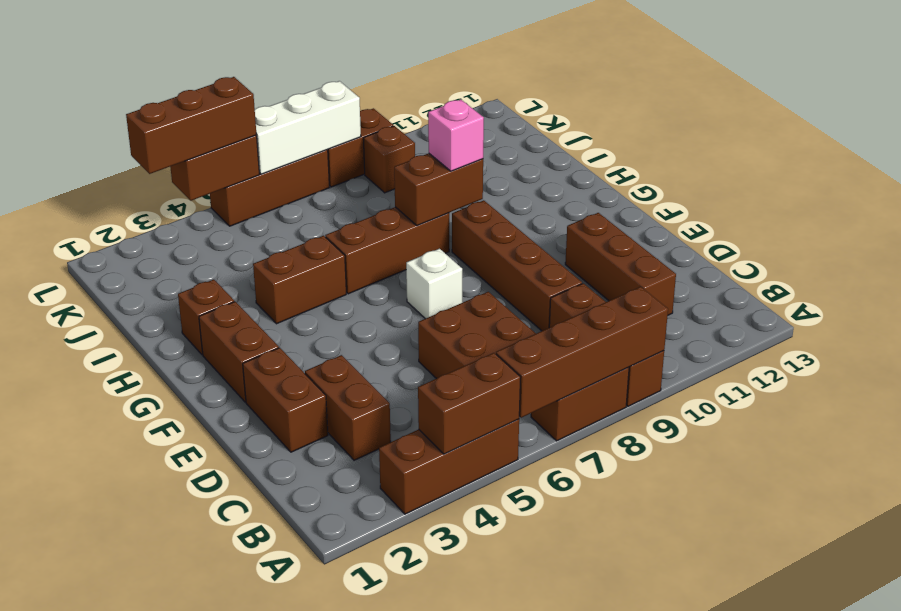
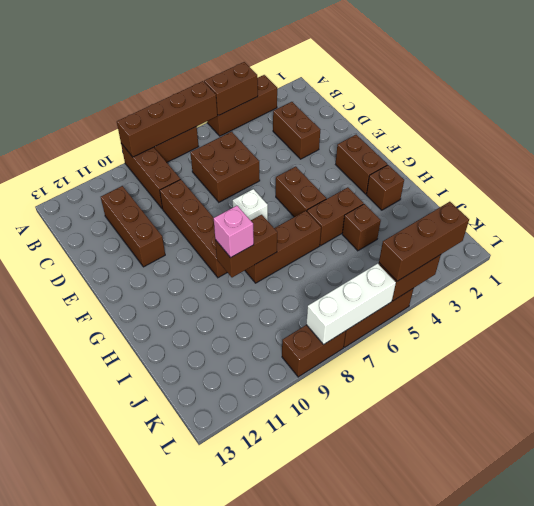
brown 1x2 brick [243,348,328,452] -> brown 1x2 brick moved to [276,167,326,217]
brown 1x1 brick [363,126,415,193] -> brown 1x1 brick moved to [342,204,381,251]

